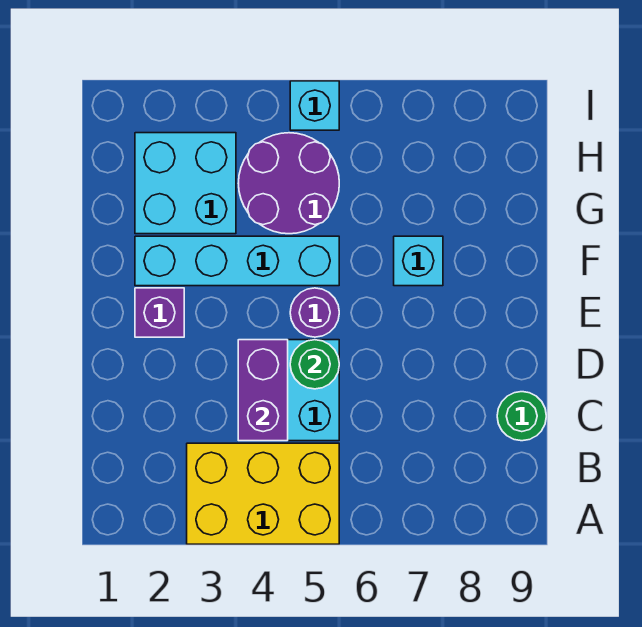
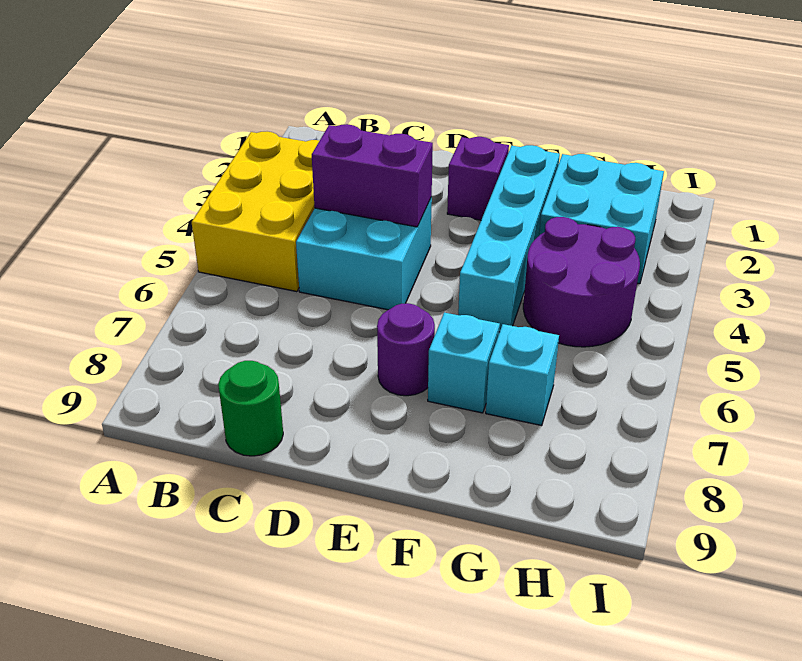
green 1x1 round brick [290,340,339,389] -> none
purple 1x1 round brick [290,288,339,337] -> purple 1x1 round brick moved to [377,303,435,396]
cyan 1x1 brick [290,81,339,130] -> cyan 1x1 brick moved to [486,324,559,426]

